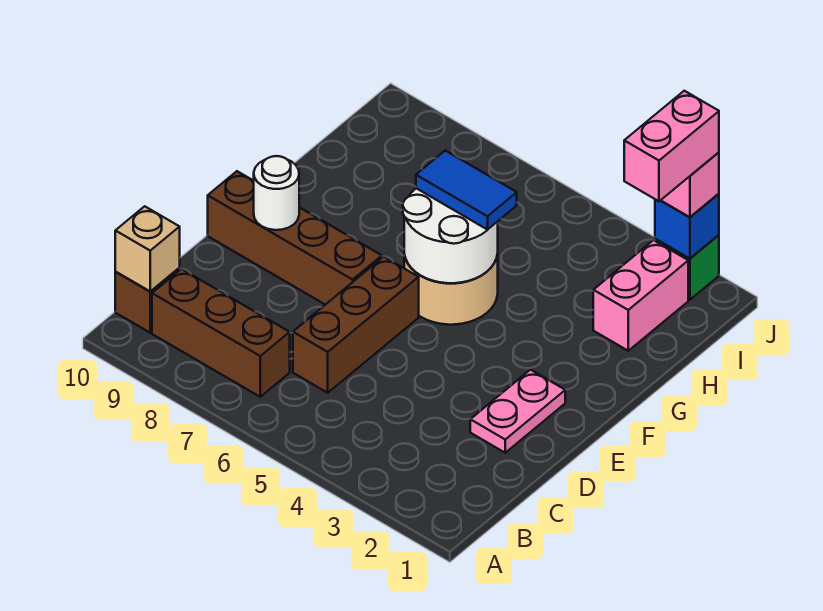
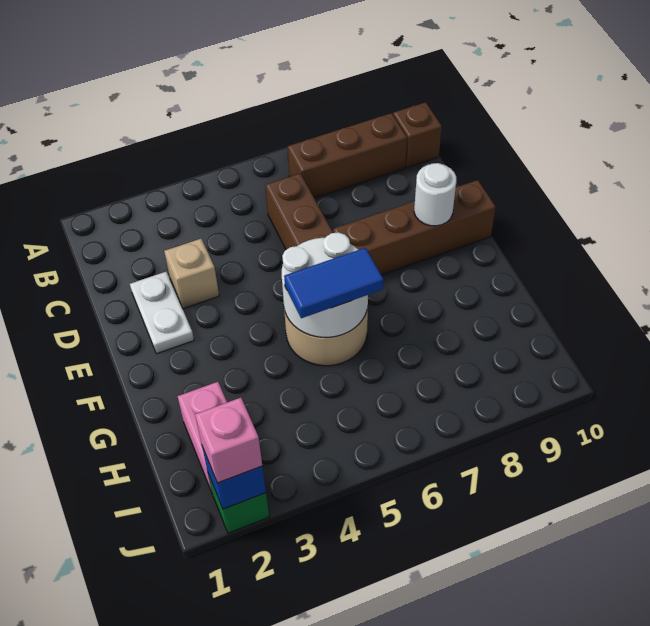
tan 1x1 brick [115,206,180,292] -> tan 1x1 brick moved to [164,239,219,309]
pink 1x2 plate [470,370,565,453] -> white 1x2 plate [130,272,194,354]
pink 1x2 brick [624,91,719,201] -> none

